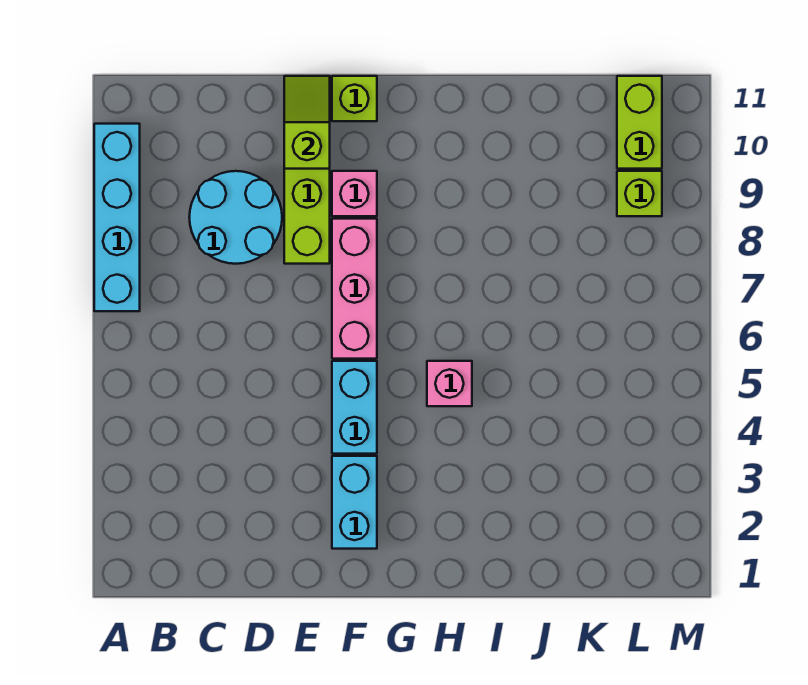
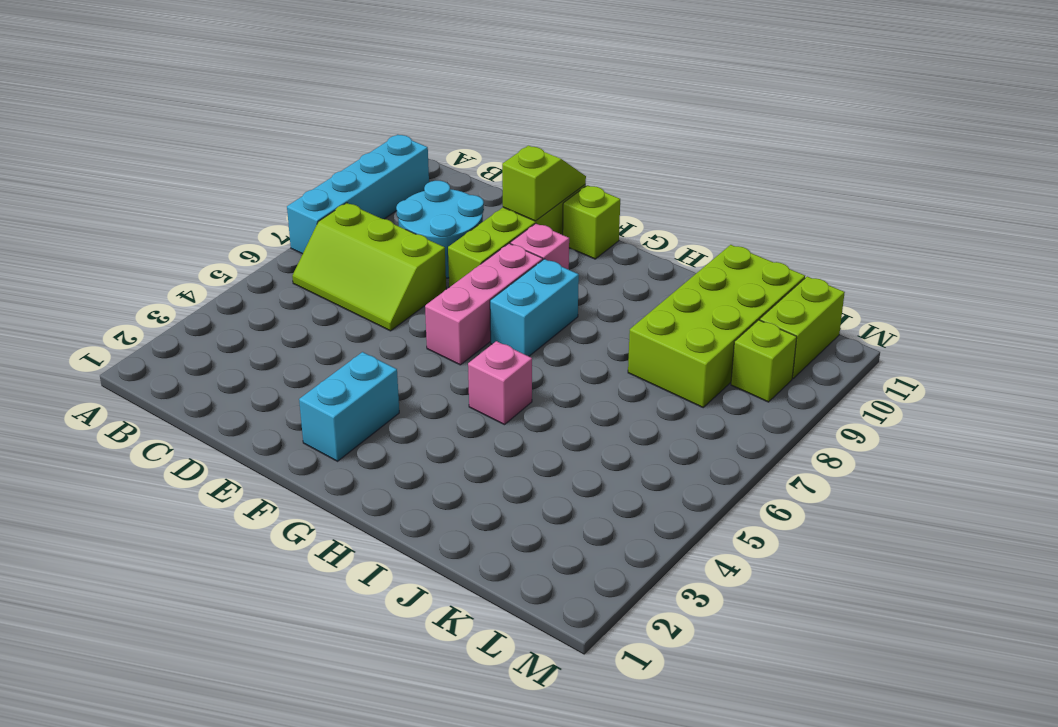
none -> lime 2x3 slope [292,203,446,331]
cyan 1x2 brick [332,361,377,454] -> cyan 1x2 brick moved to [490,259,579,356]
none -> lime 2x4 brick [628,245,805,407]

